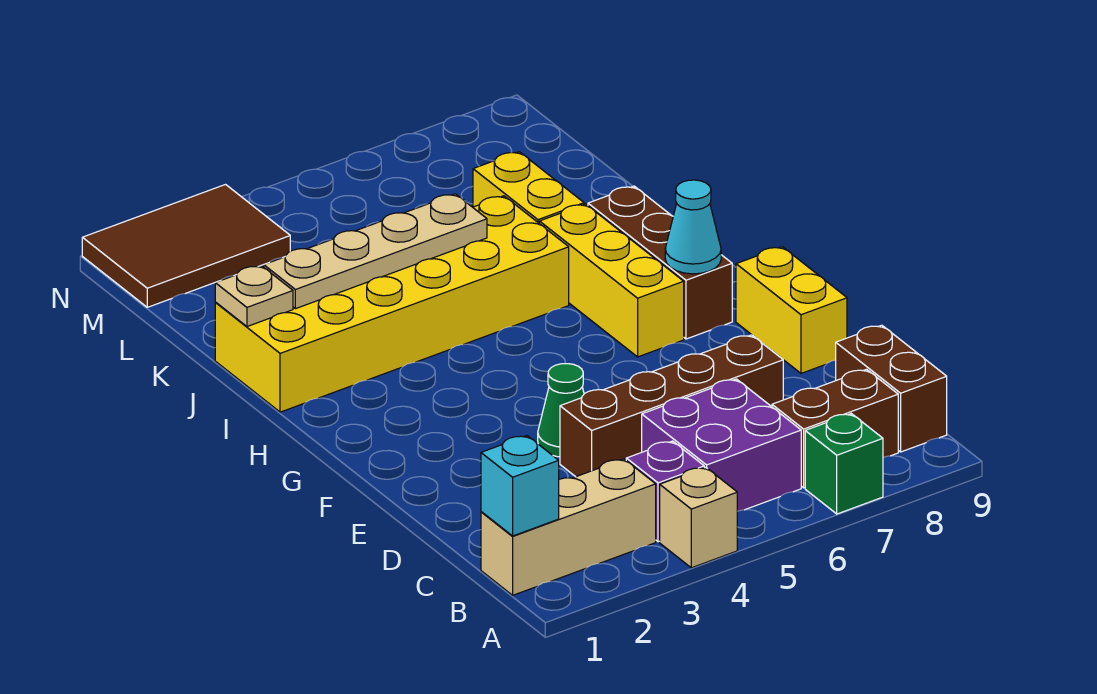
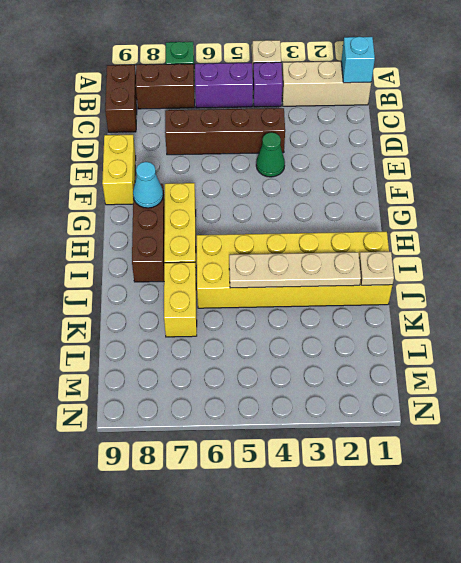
purple 2x2 brick [642,379,801,511] -> purple 1x2 brick [195,63,253,108]
brown 2x3 tile [82,185,290,307] -> none

